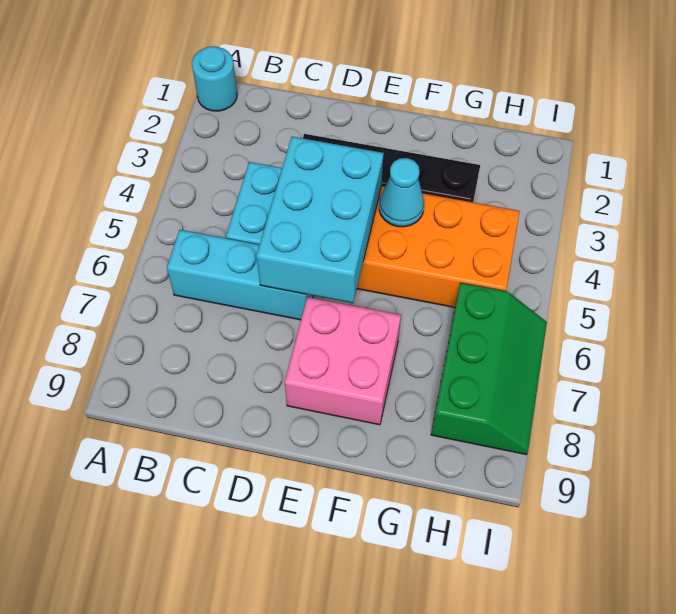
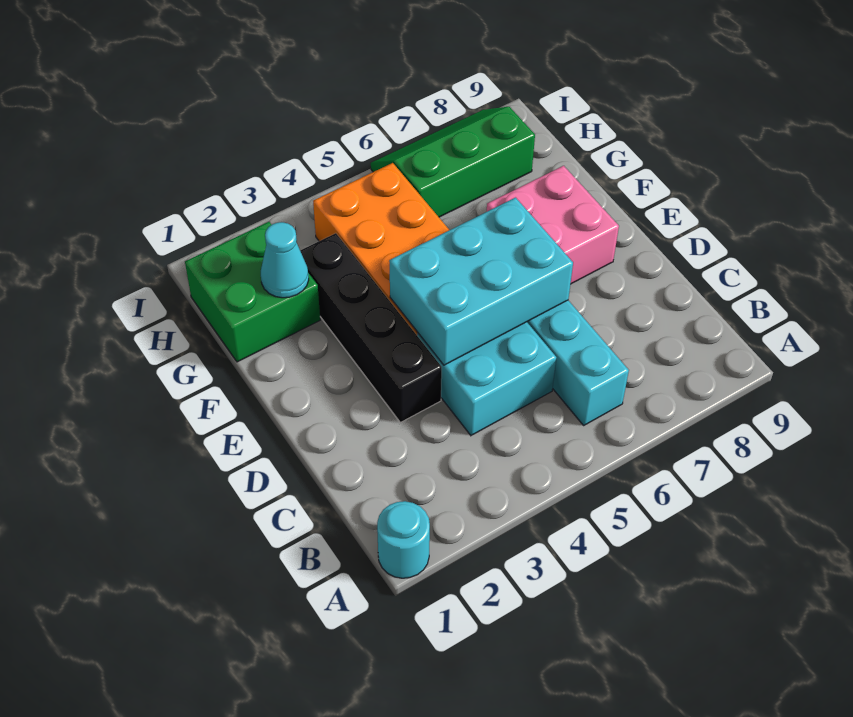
cyan 1x1 cone [379,158,424,227] -> cyan 1x1 cone moved to [261,222,309,298]
none -> green 2x2 brick [185,222,320,362]

